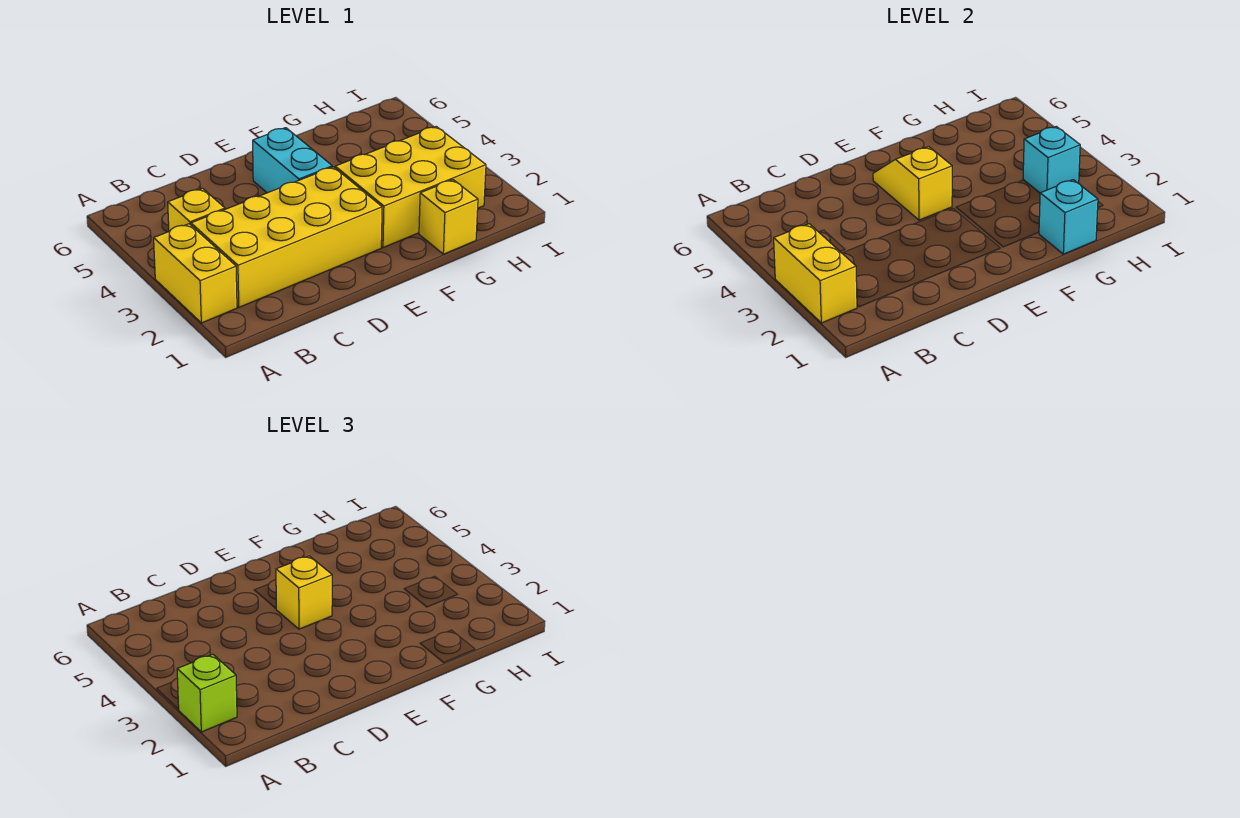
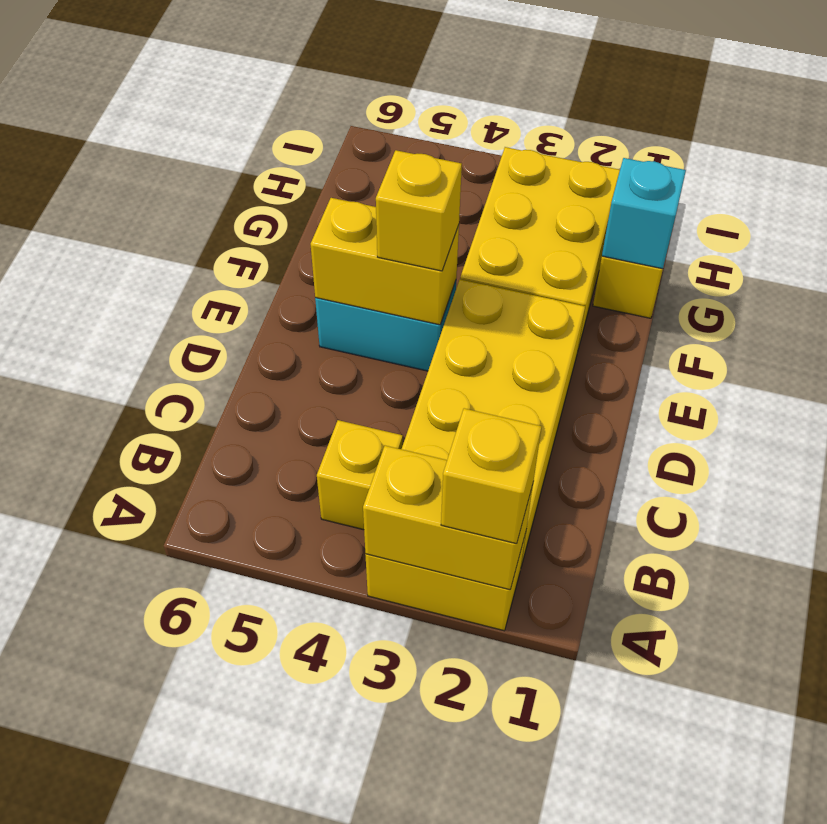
lime 1x1 brick [177,654,237,732] -> yellow 1x1 brick [441,408,542,544]
yellow 1x2 slope [873,147,952,220] -> yellow 1x2 brick [311,198,459,325]
cyan 1x1 brick [1023,126,1080,193] -> none

